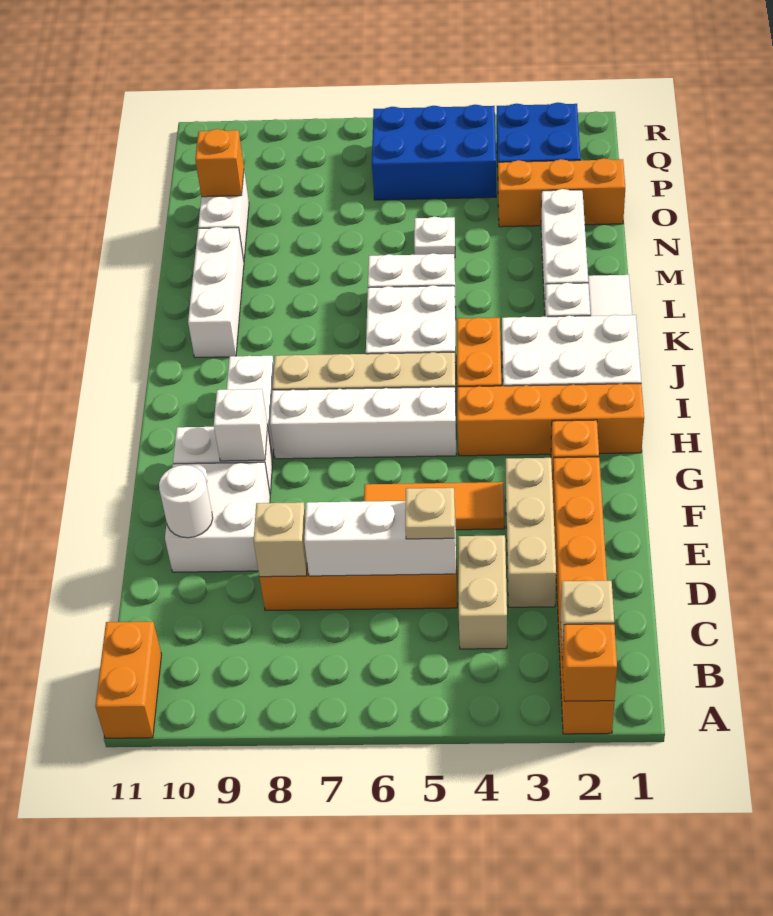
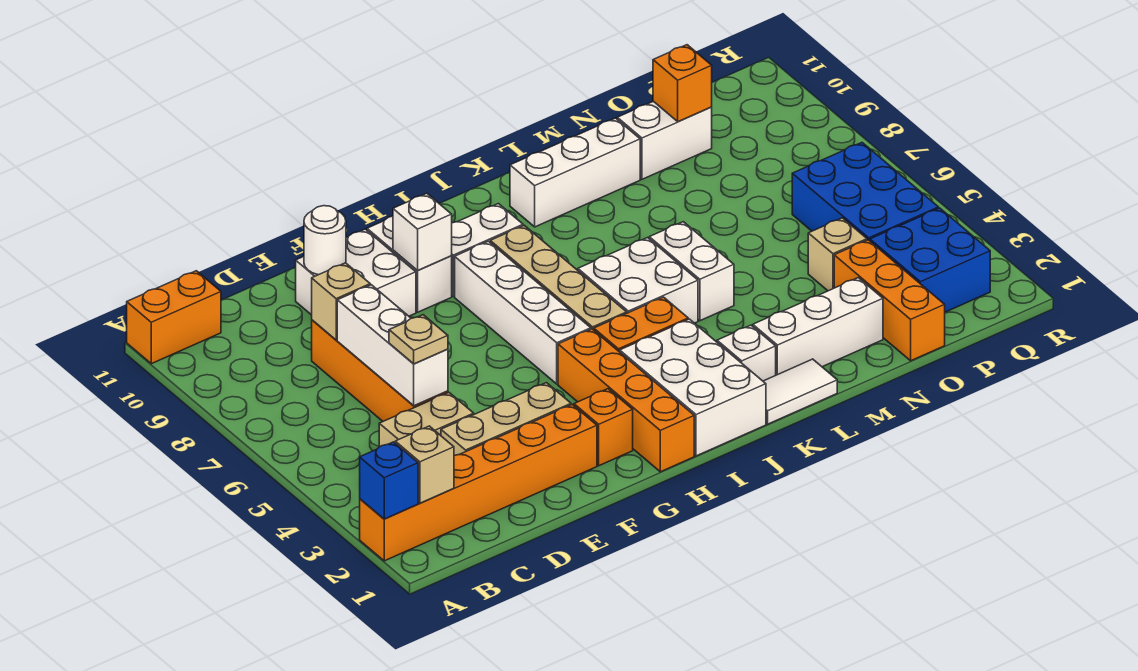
orange 1x1 brick [562,624,617,701] -> blue 1x1 brick [360,442,418,519]
orange 1x3 tile [364,482,504,530] -> none
white 1x1 plate [414,217,455,258] -> none
none -> tan 1x1 brick [808,218,867,291]

